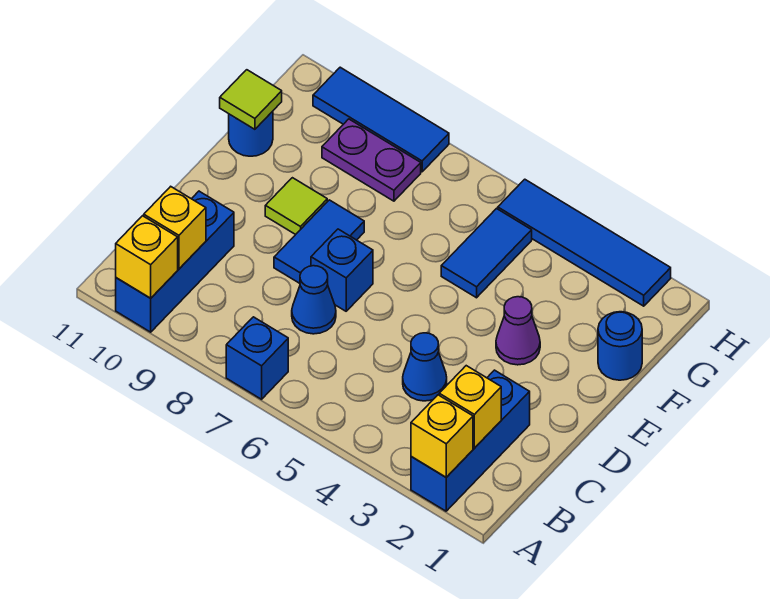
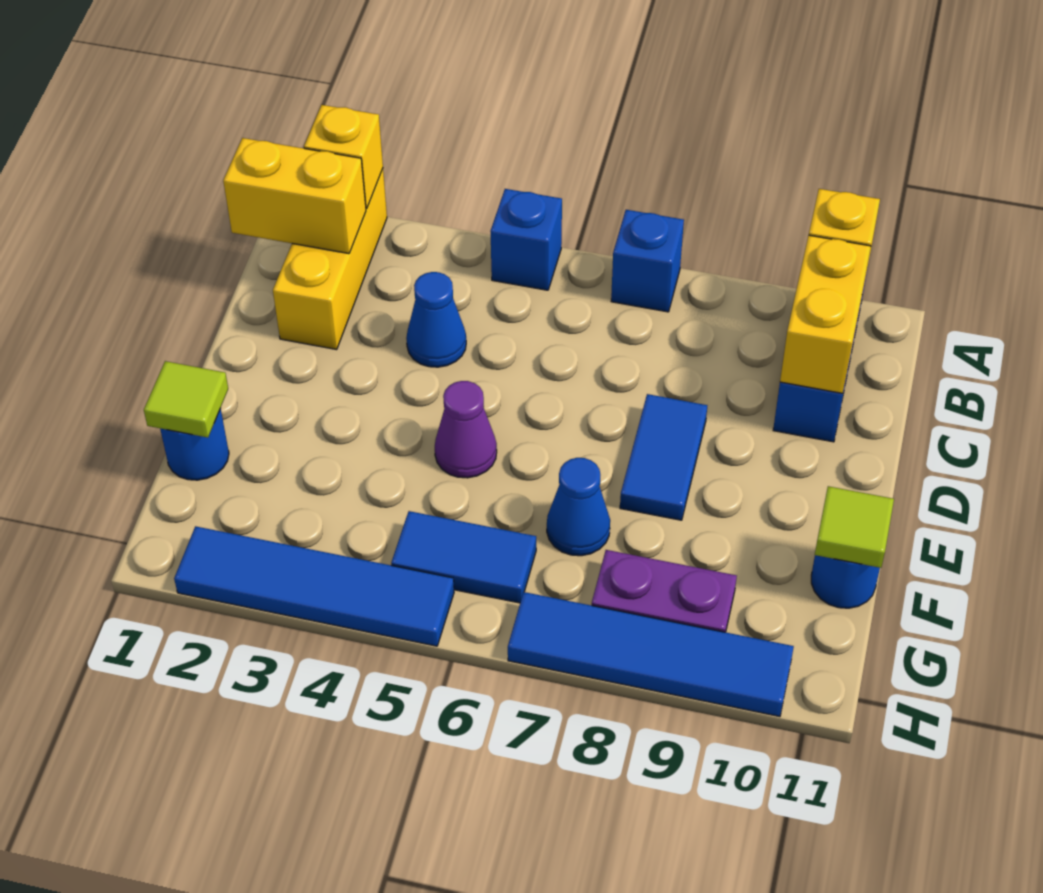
blue 1x3 brick [411,370,530,511] -> yellow 1x3 brick [273,169,387,350]
yellow 1x1 brick [439,366,501,448] -> yellow 1x2 brick [223,138,366,254]
yellow 1x1 brick [144,187,206,269] -> yellow 1x2 brick [780,235,871,393]
blue 1x1 cone [292,266,336,334] -> blue 1x1 cone moved to [547,458,610,556]
blue 1x1 brick [311,229,373,311] -> blue 1x1 brick moved to [490,189,562,290]
purple 1x1 cone [496,297,540,365] -> purple 1x1 cone moved to [435,381,497,478]
lime 1x1 tile [265,178,327,235] -> lime 1x1 tile moved to [144,361,228,438]
blue 1x2 tile [441,209,532,298] -> blue 1x2 tile turned to [391,511,536,603]
blue 1x3 tile [313,67,449,172] -> blue 1x4 tile [508,592,794,717]

